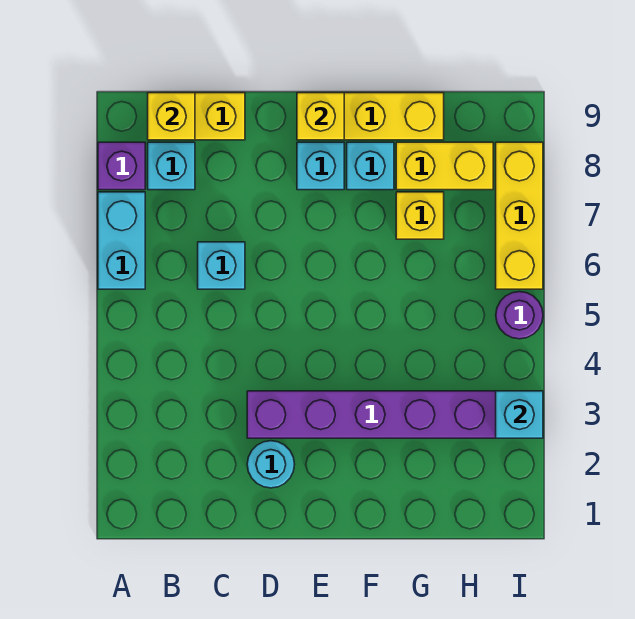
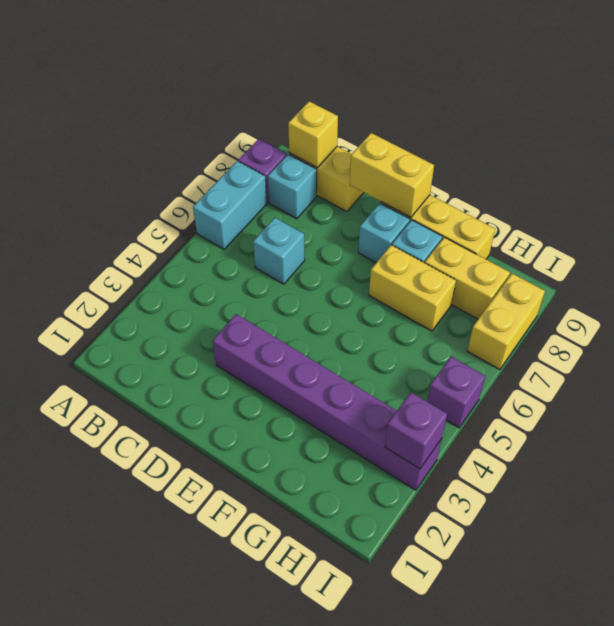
cyan 1x1 round brick [247,441,295,488] -> none
yellow 1x1 brick [297,93,344,140] -> yellow 1x2 brick [350,133,434,217]
yellow 1x1 brick [396,192,444,239] -> yellow 1x2 brick [369,245,456,331]
cyan 1x1 brick [496,391,543,438] -> purple 1x1 brick [385,392,447,469]
purple 1x1 round brick [496,292,543,339] -> purple 1x1 brick [427,357,485,428]
yellow 1x3 brick [496,142,543,289] -> yellow 1x2 brick [467,273,545,370]

